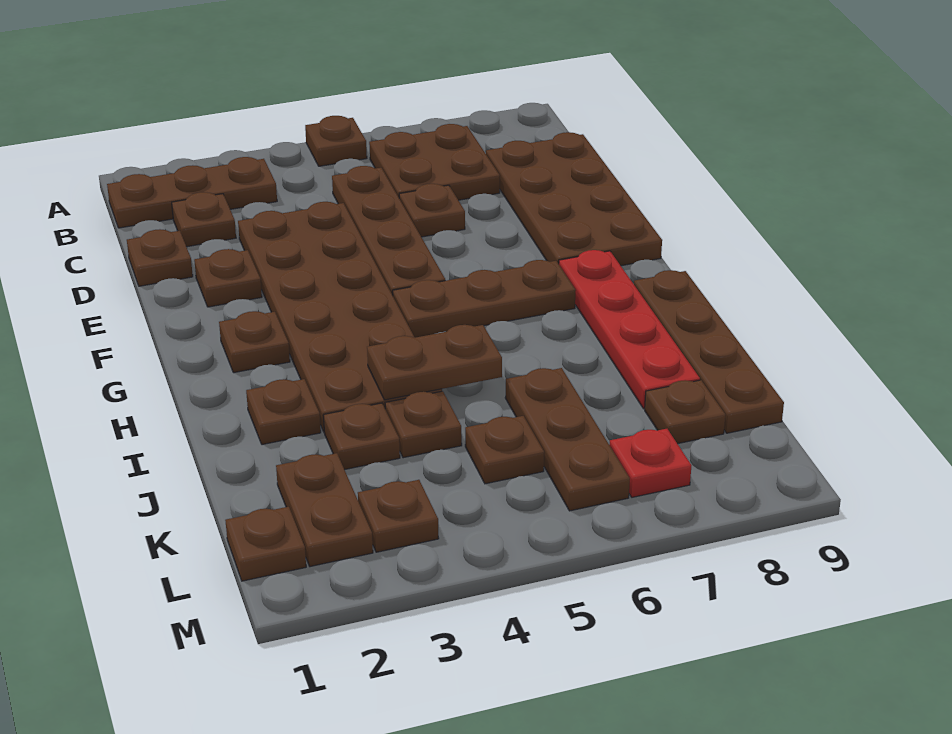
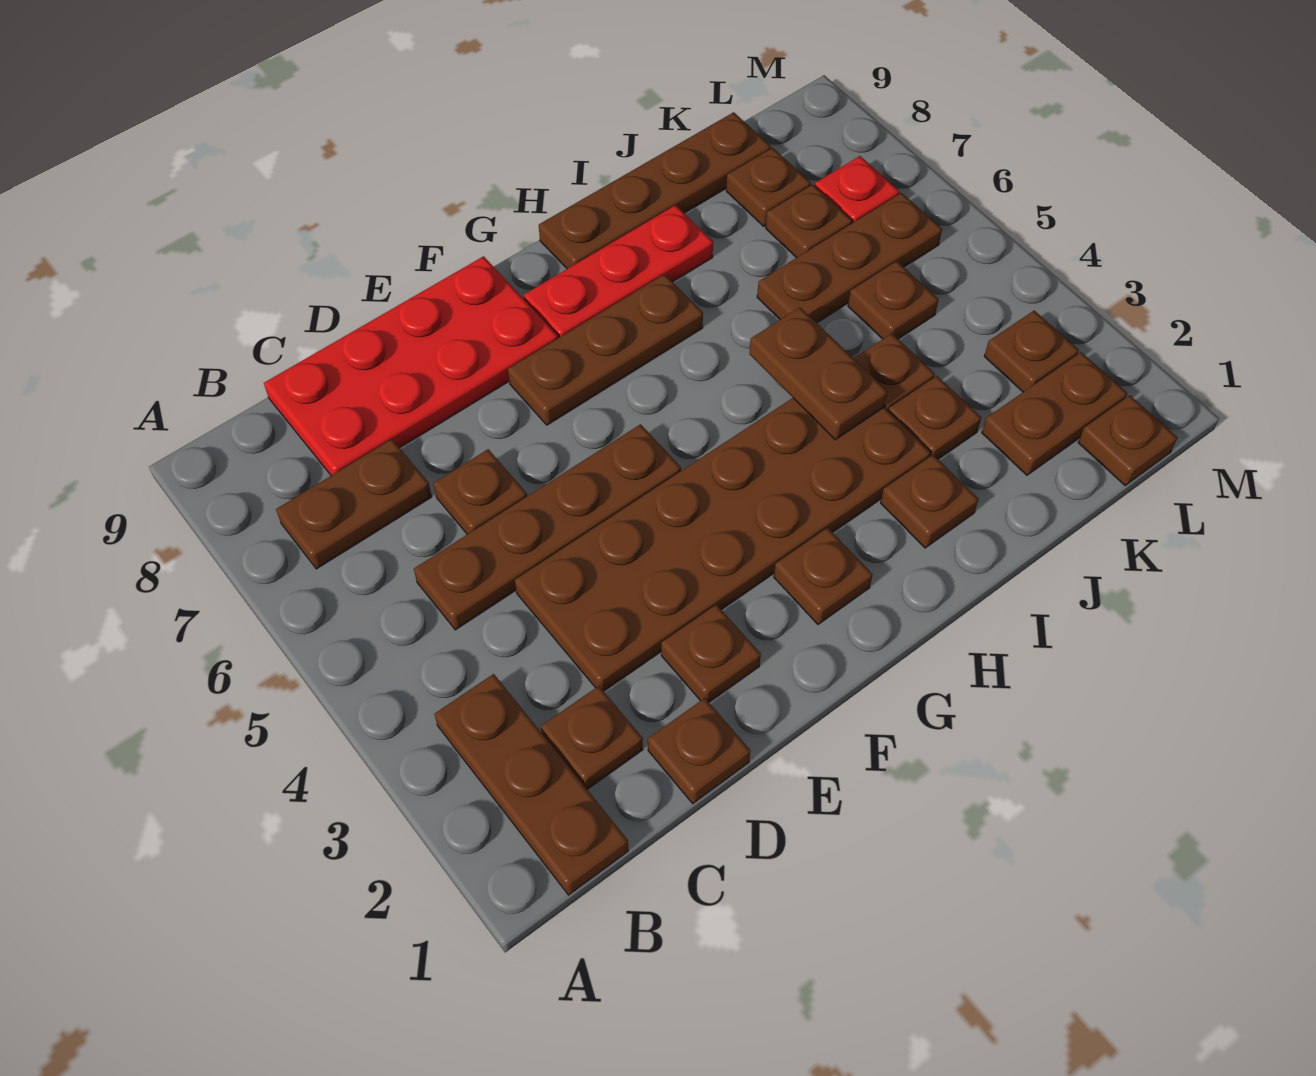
brown 1x1 plate [305,116,367,166] -> brown 1x1 plate moved to [766,184,852,258]
brown 2x2 plate [369,124,500,200] -> brown 1x2 plate [276,439,432,569]
brown 2x4 plate [486,132,662,266] -> red 2x4 plate [264,256,558,475]
brown 1x3 plate [393,260,576,338] -> brown 1x3 plate turned to [508,274,703,425]
red 1x4 plate [559,250,700,409] -> red 1x3 plate [524,205,713,338]

